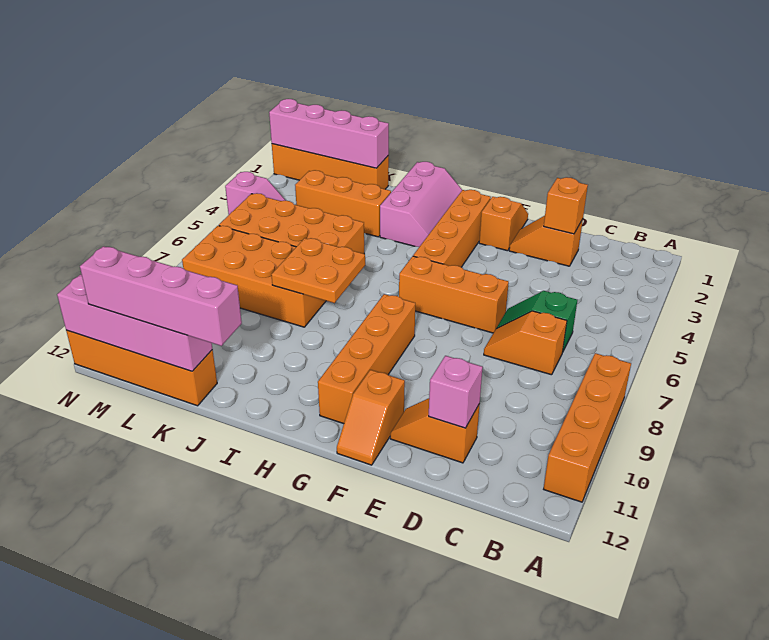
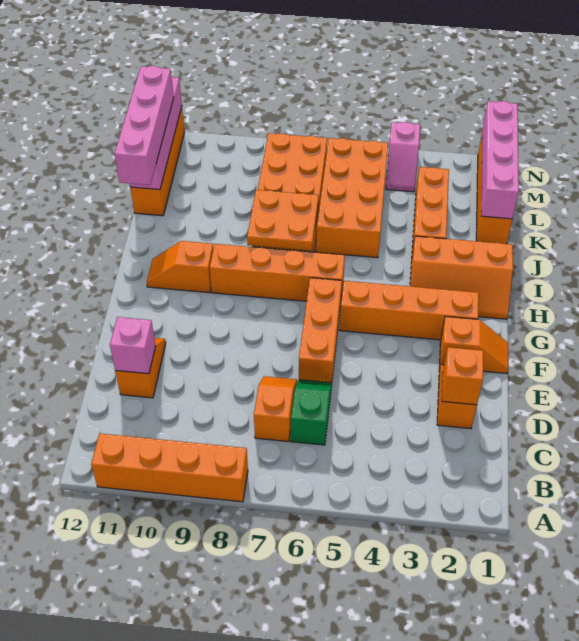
orange 1x2 slope [337,370,405,465] -> orange 1x2 slope moved to [147,241,213,293]
orange 1x4 brick [318,294,415,424] -> orange 1x4 brick moved to [210,244,345,301]
pink 2x3 slope [380,162,462,247] -> orange 2x3 slope [410,236,513,319]

